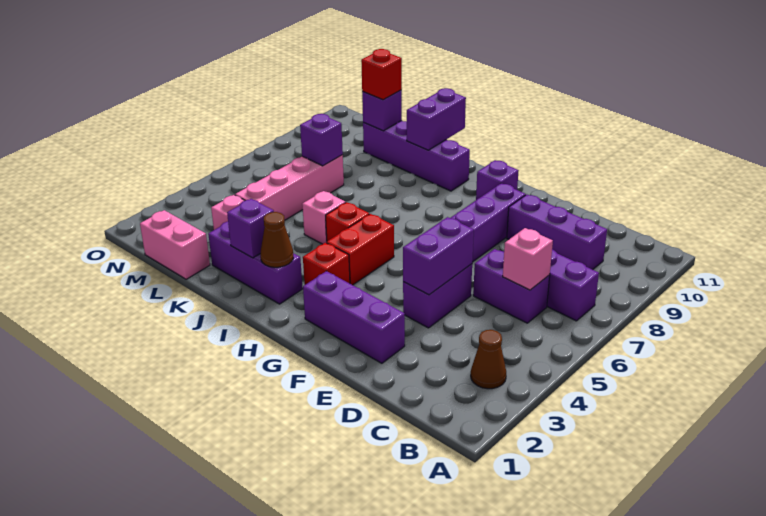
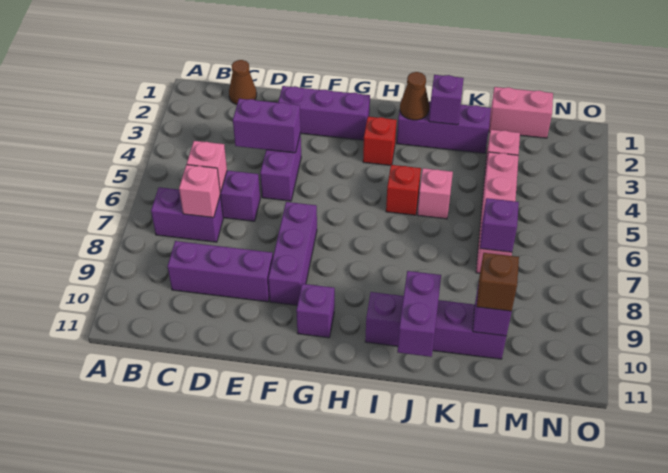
brown 1x1 cone [471,330,506,389] -> brown 1x1 cone moved to [229,60,257,105]
none -> pink 1x1 brick [179,165,220,218]
purple 1x2 brick [403,217,474,295] -> purple 1x2 brick turned to [233,99,301,153]
red 1x2 brick [327,214,394,285] -> none
red 1x1 brick [361,49,402,100] -> brown 1x1 brick [477,253,519,311]

